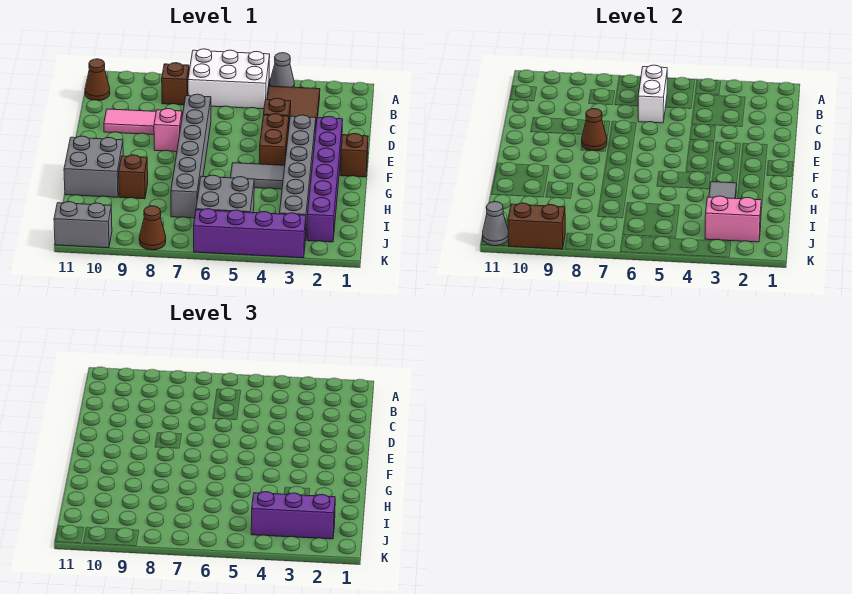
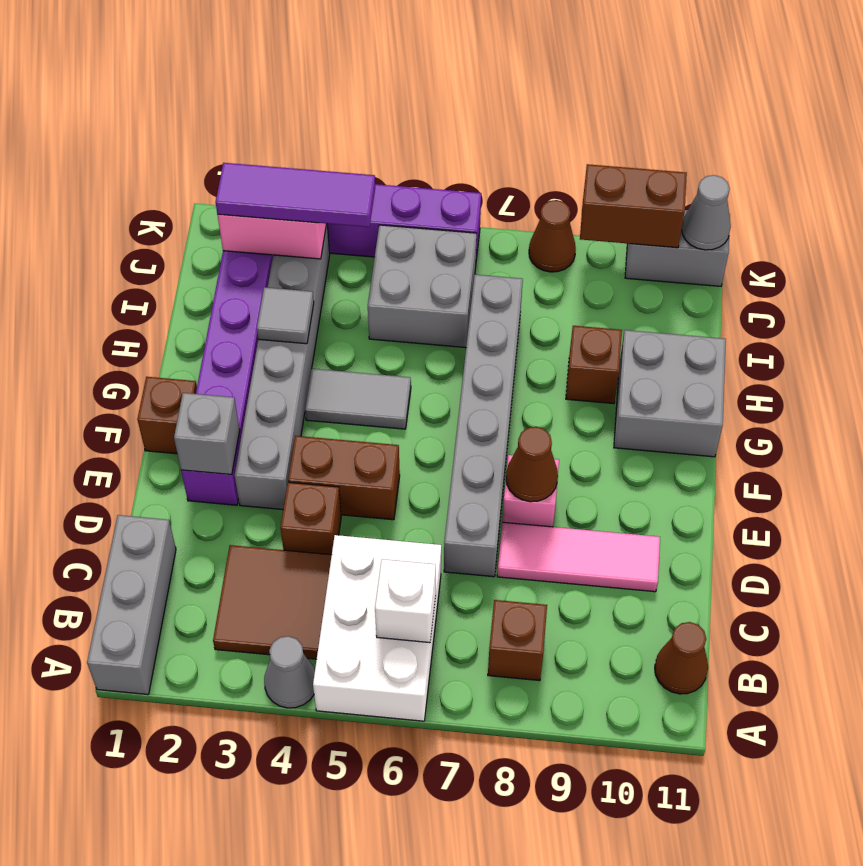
none -> grey 1x3 brick [87,515,176,695]
white 2x3 brick [188,49,270,109] -> white 2x3 brick turned to [313,535,441,721]
white 1x2 brick [638,65,667,123] -> white 1x1 brick [375,559,436,643]
none -> grey 1x1 brick [174,393,240,475]
brown 1x2 brick [259,114,289,165] -> brown 1x2 brick turned to [288,436,400,520]
purple 1x3 brick [251,492,335,539] -> purple 1x3 tile [216,163,375,227]

